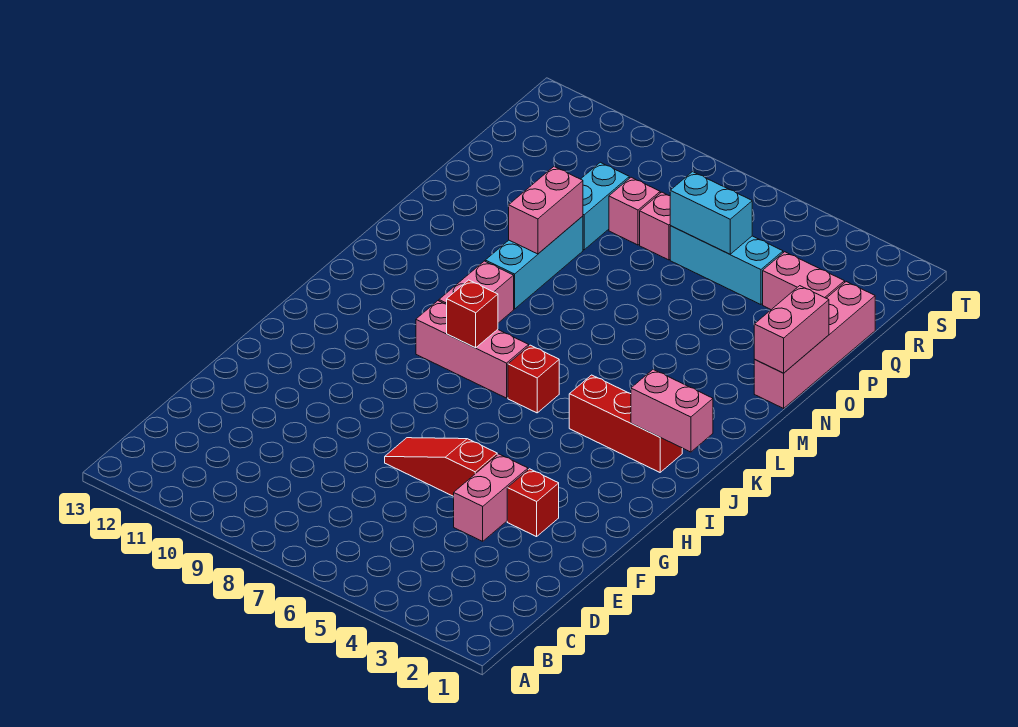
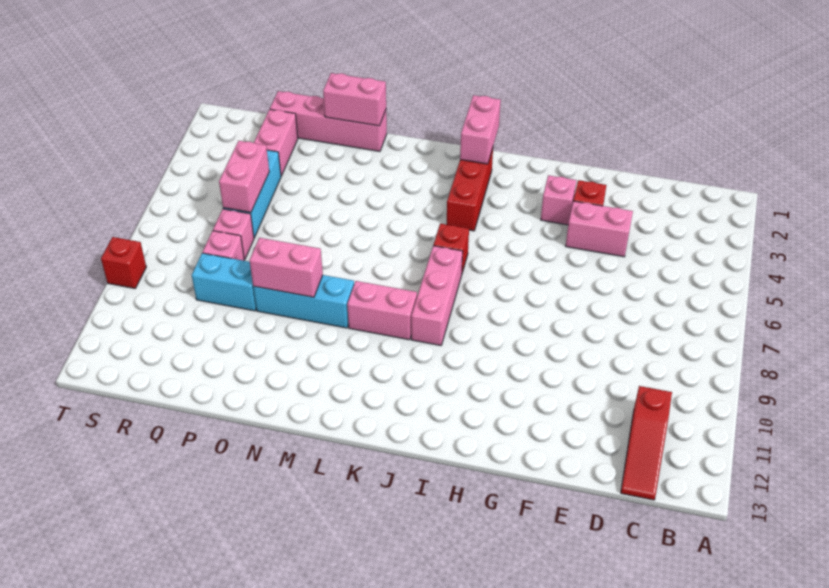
red 1x3 slope [385,438,497,496] -> red 1x3 slope moved to [621,386,672,500]
none -> pink 1x1 brick [541,175,576,225]
red 1x1 brick [447,280,498,348] -> red 1x1 brick moved to [101,237,146,288]
cyan 1x2 brick [670,172,752,254] -> pink 1x2 brick [219,141,269,212]

